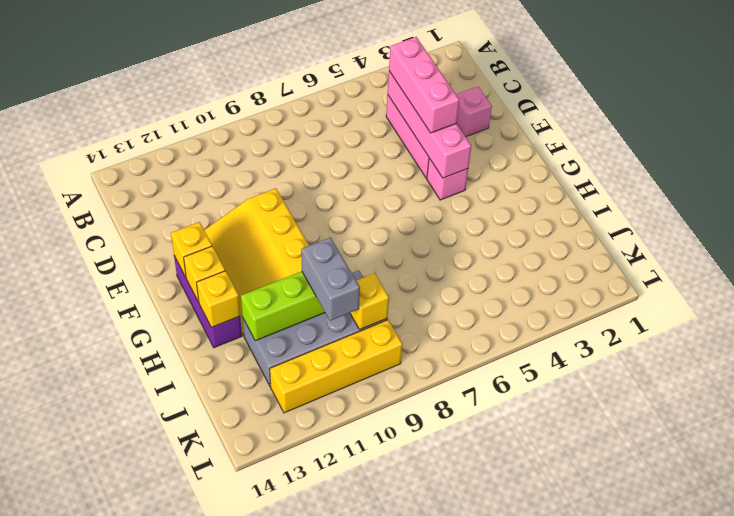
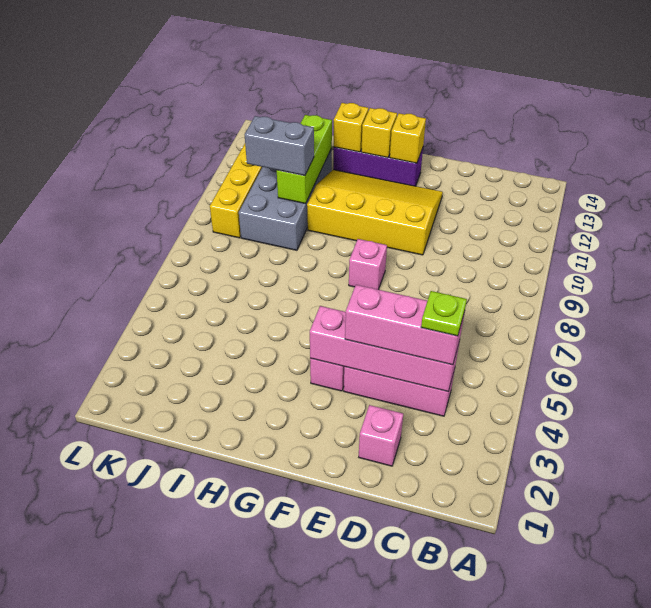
none -> lime 1x1 plate [421,291,467,336]
none -> pink 1x1 brick [349,239,387,290]
yellow 1x1 brick [350,273,389,329] -> none

